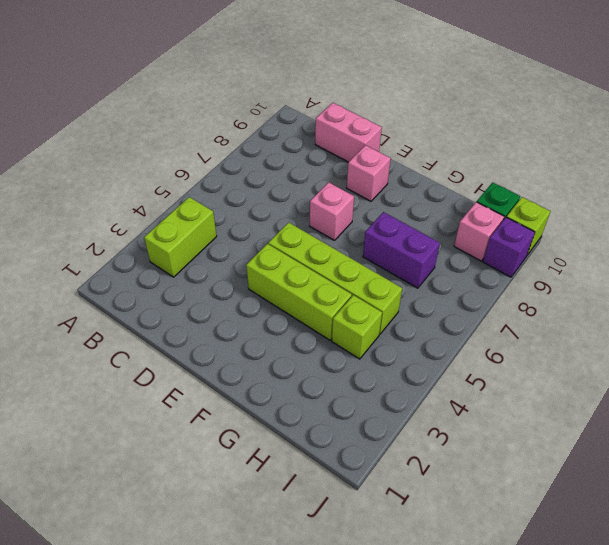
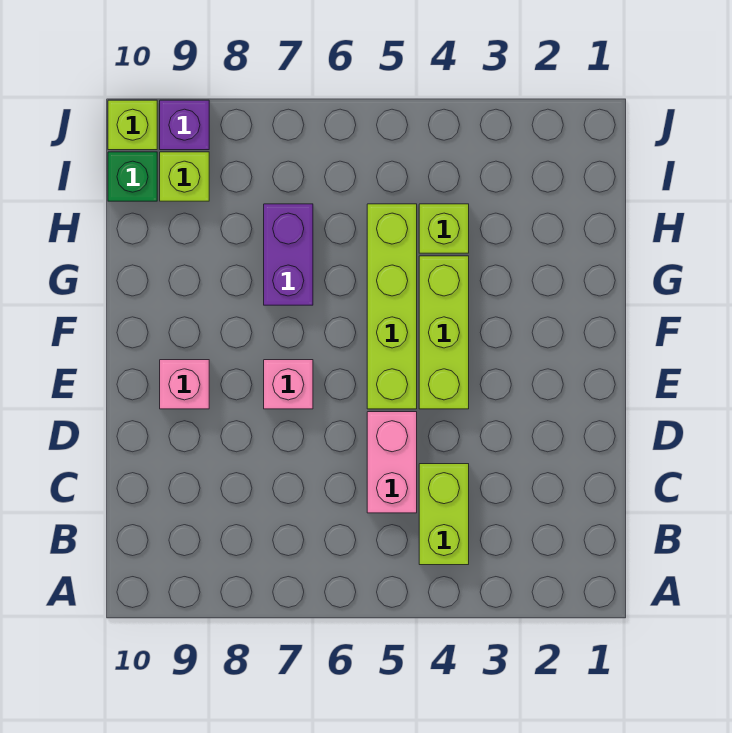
lime 1x2 brick [144,197,217,277] -> lime 1x2 brick turned to [419,464,469,565]
pink 1x2 brick [315,103,382,162] -> pink 1x2 brick moved to [367,412,417,513]
pink 1x1 brick [454,202,504,261] -> lime 1x1 brick [160,152,209,201]

